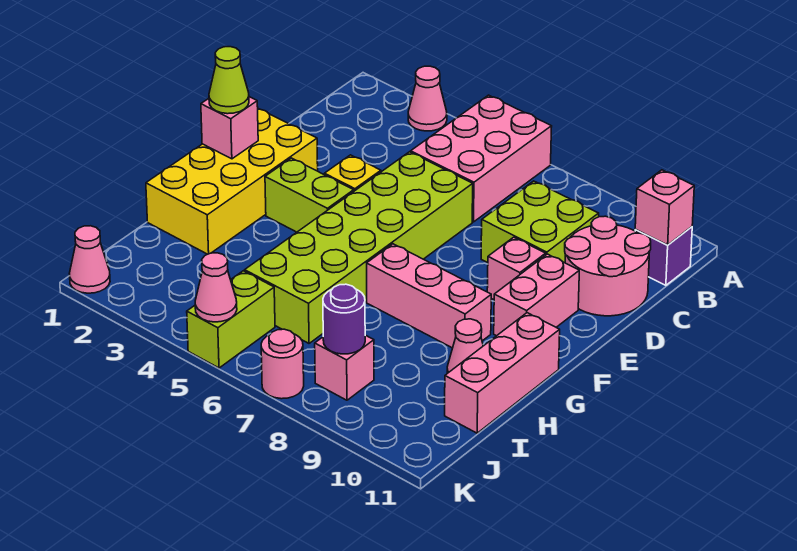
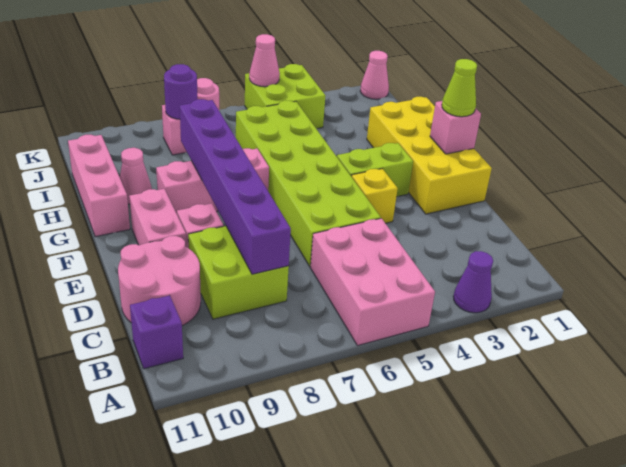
pink 1x1 cone [408,66,447,131] -> purple 1x1 cone [453,251,493,313]
pink 1x1 brick [635,170,694,245] -> none
none -> purple 1x6 brick [180,99,291,274]
lime 1x2 brick [187,271,275,368] -> lime 2x2 brick [245,64,326,128]

